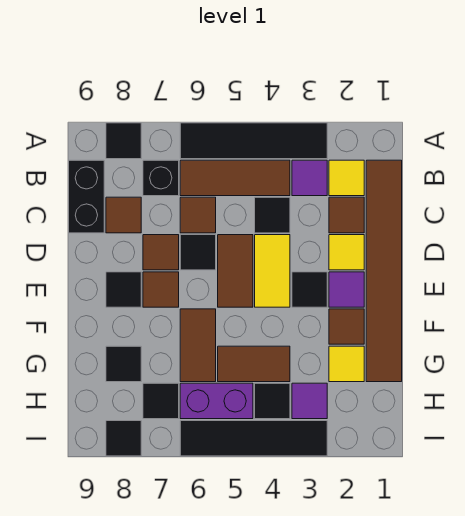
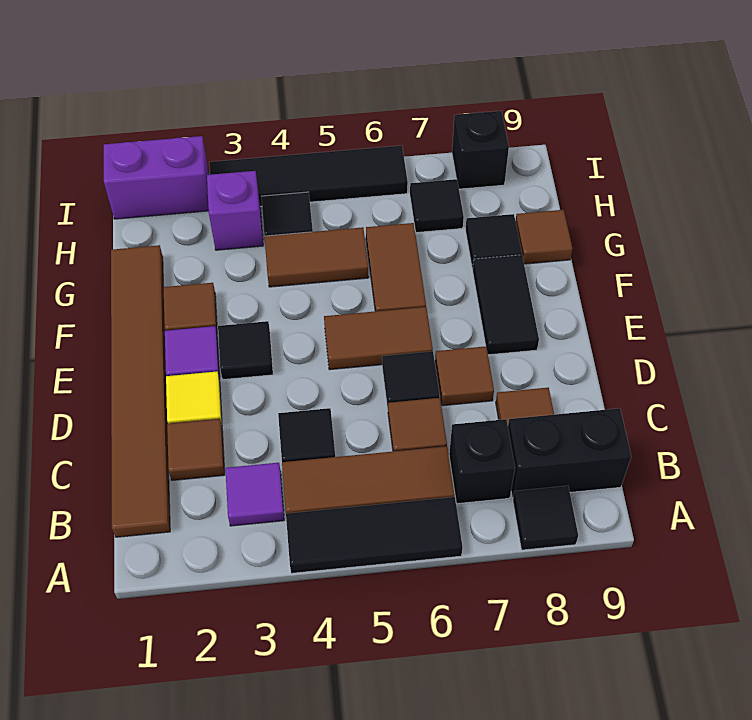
black 1x4 tile [180,123,327,159] -> black 1x3 tile [286,497,463,573]
yellow 1x1 tile [329,160,364,196] -> none
black 1x2 brick [69,160,104,233] -> black 1x2 brick turned to [508,408,631,498]
yellow 1x2 tile [255,235,290,307] -> none
brown 1x2 tile [218,235,253,307] -> brown 1x2 tile turned to [324,307,433,370]
brown 1x1 tile [143,272,179,307] -> brown 1x1 tile moved to [516,210,572,264]
black 1x1 tile [106,272,141,307] -> black 1x2 tile [472,255,539,355]
yellow 1x1 tile [329,346,364,382] -> none
purple 1x1 tile [292,383,327,419] -> purple 1x1 brick [207,171,263,250]
purple 1x2 brick [180,383,253,419] -> purple 1x2 brick moved to [104,136,209,219]
black 1x1 tile [106,421,141,456] -> black 1x1 brick [452,111,509,189]

